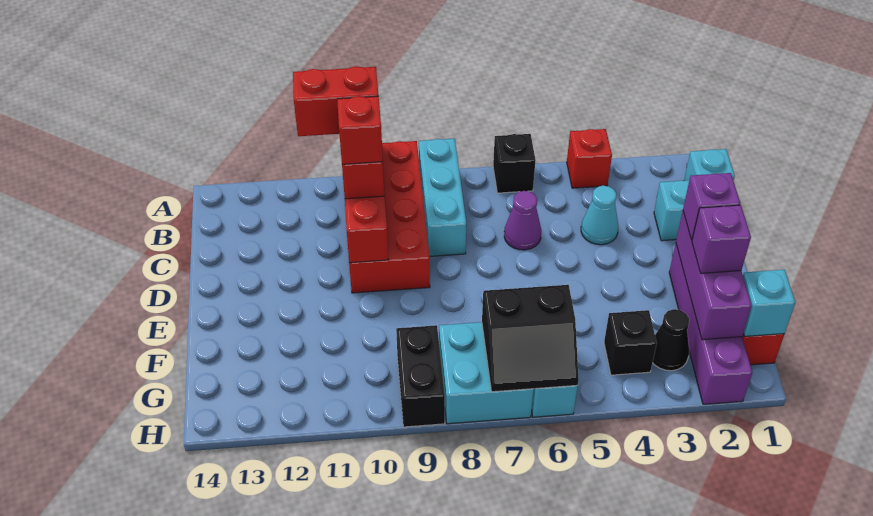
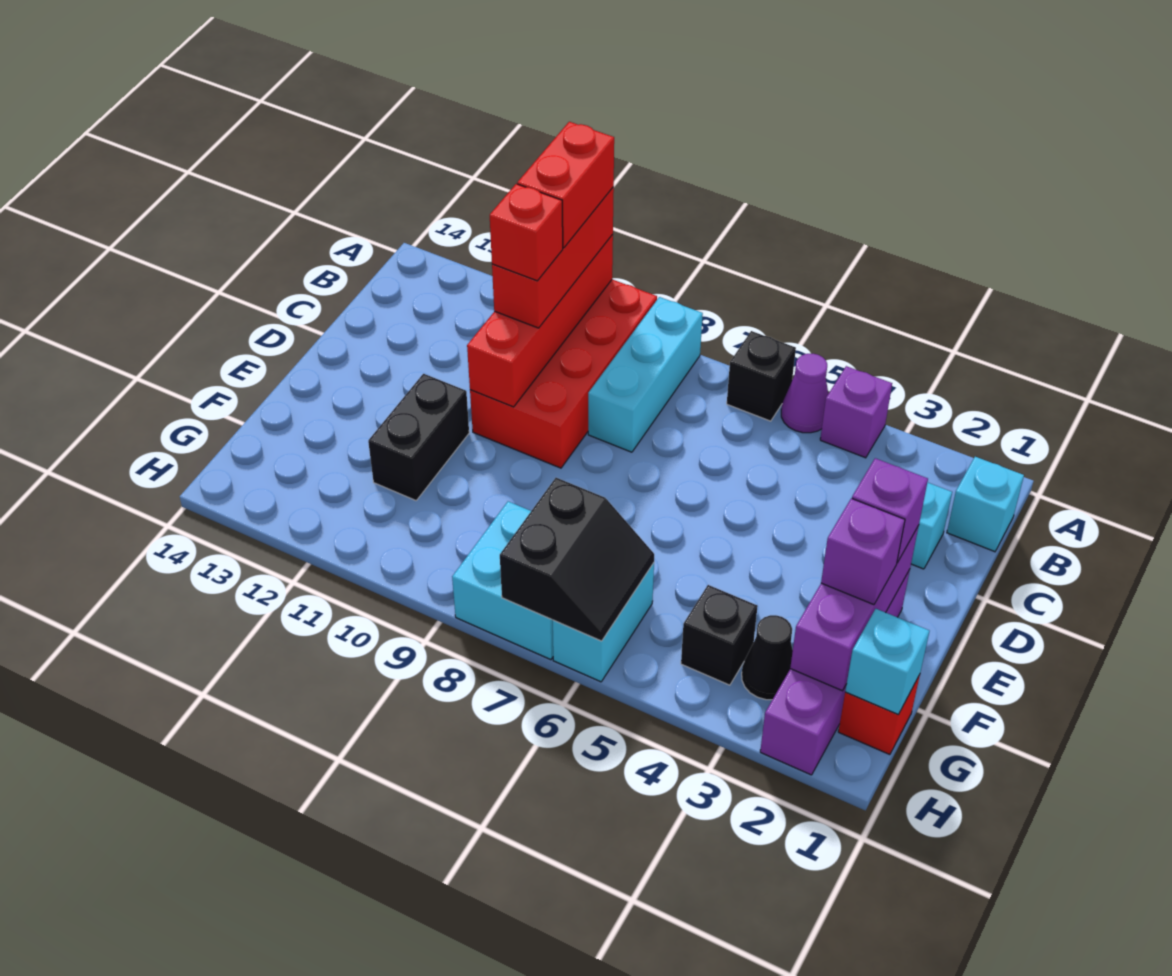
red 1x1 brick [567,129,612,188] -> purple 1x1 brick [820,366,892,458]
red 1x2 brick [293,66,379,136] -> red 1x2 brick turned to [517,122,614,248]
cyan 1x1 cone [581,186,618,245] -> none
purple 1x1 cone [504,191,541,250] -> purple 1x1 cone moved to [781,354,828,433]
black 2x2 slope [482,285,579,392] -> black 2x2 slope turned to [500,478,654,641]
black 1x2 brick [396,325,445,427] -> black 1x2 brick moved to [368,374,469,500]

